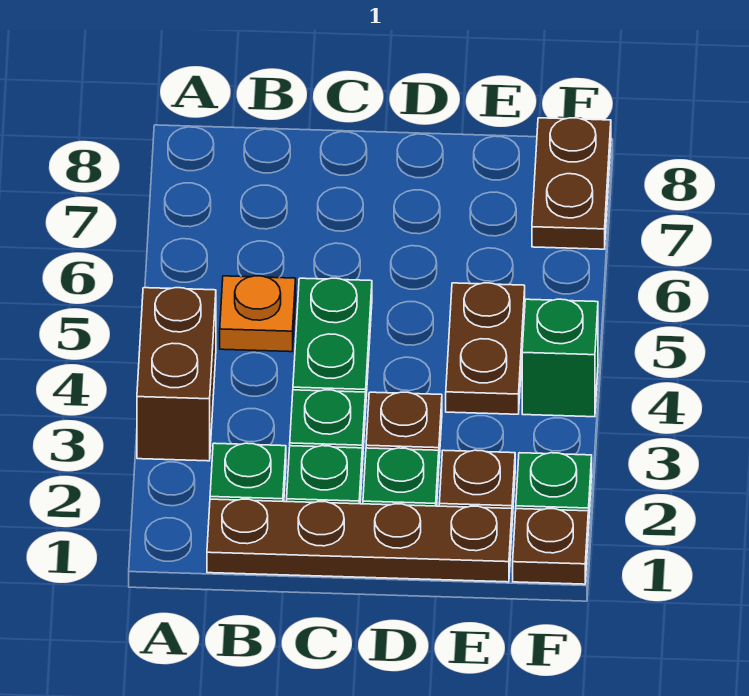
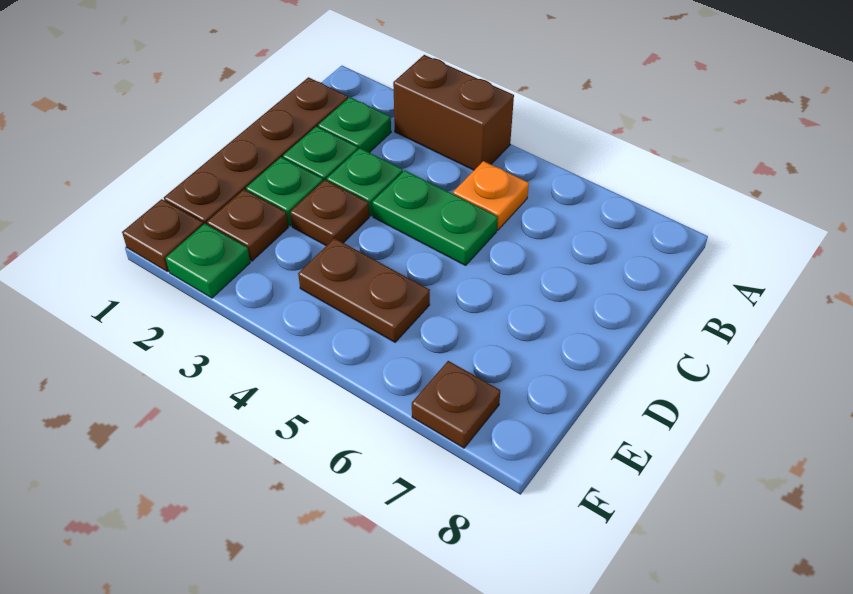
green 1x1 brick [522,299,598,417] -> none
brown 1x2 plate [532,118,611,249] -> brown 1x1 plate [412,361,500,448]

